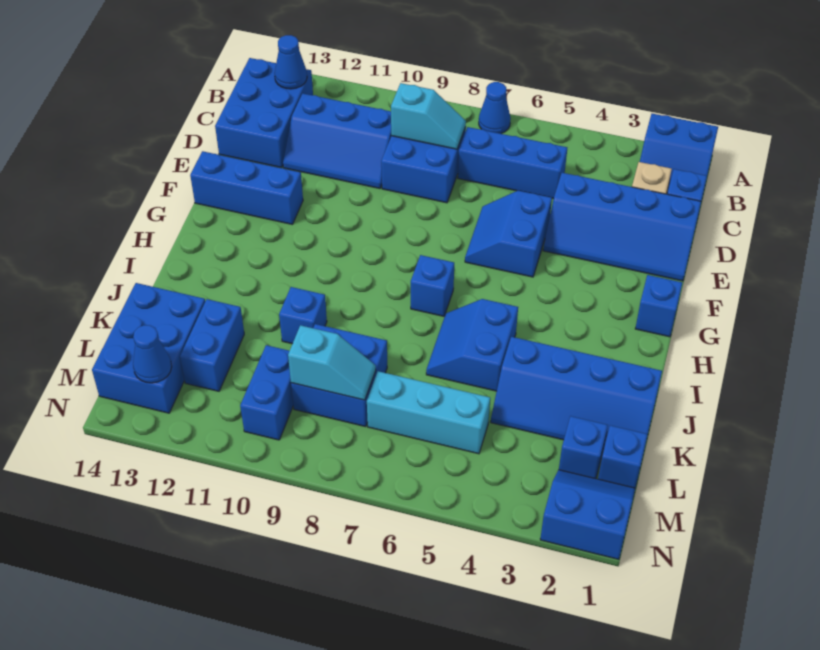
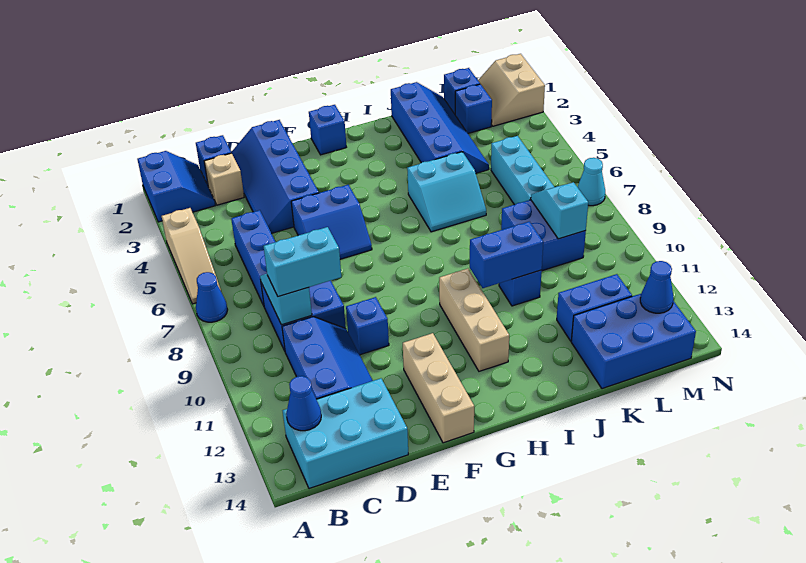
none -> tan 1x3 slope [162,208,221,304]
blue 2x3 brick [215,58,313,168] -> cyan 2x3 brick [283,378,408,489]
none -> cyan 1x2 brick [264,227,341,297]
blue 2x4 slope [543,173,701,281] -> blue 2x4 slope turned to [231,120,319,233]
blue 1x3 brick [190,151,303,224] -> tan 1x3 brick [403,333,474,443]
blue 1x1 brick [411,255,454,316] -> blue 1x1 brick moved to [346,297,389,355]
none -> tan 1x3 brick [439,269,509,371]
blue 2x2 slope [426,299,518,391] -> cyan 2x2 slope [407,152,486,232]
blue 1x2 brick [240,345,293,440] -> blue 1x2 brick moved to [470,222,543,288]
blue 2x2 slope [540,470,635,559] -> tan 2x2 slope [478,54,545,126]
none -> cyan 1x1 cone [578,158,605,206]

